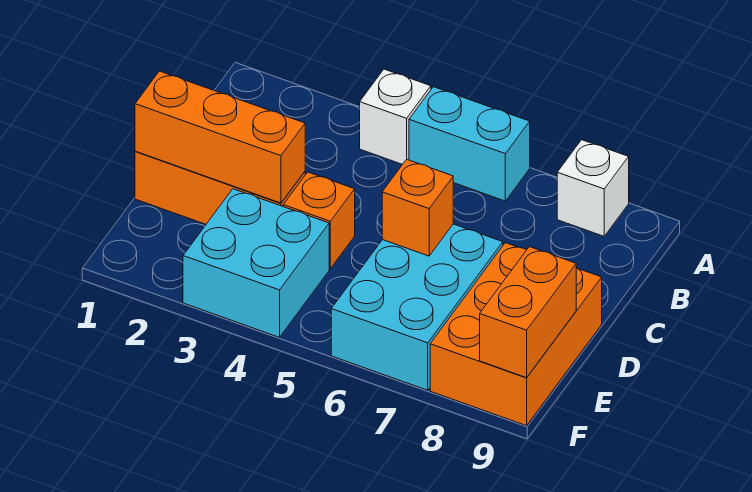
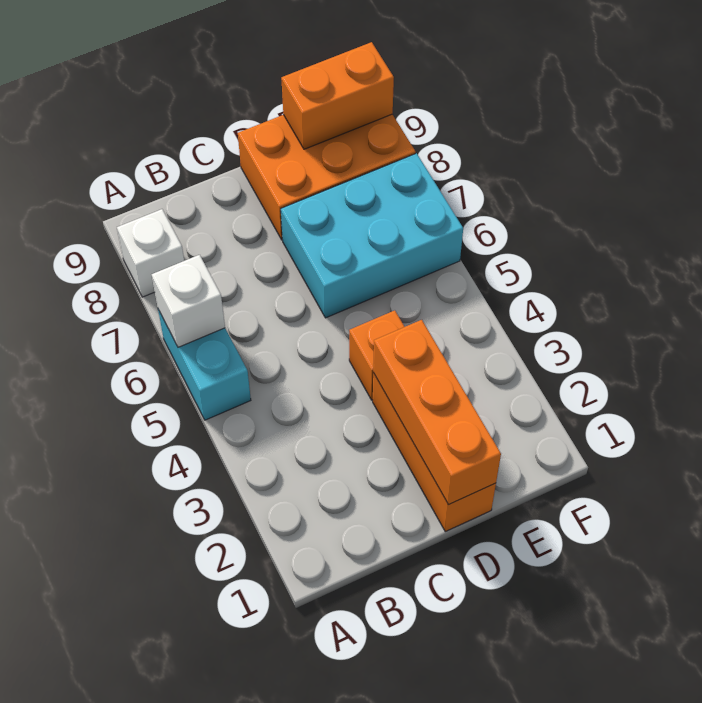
white 1x1 brick [360,69,431,164] -> white 1x1 brick moved to [152,255,225,347]
orange 1x1 brick [382,159,453,256] -> none
cyan 2x2 brick [183,189,329,337] -> none

